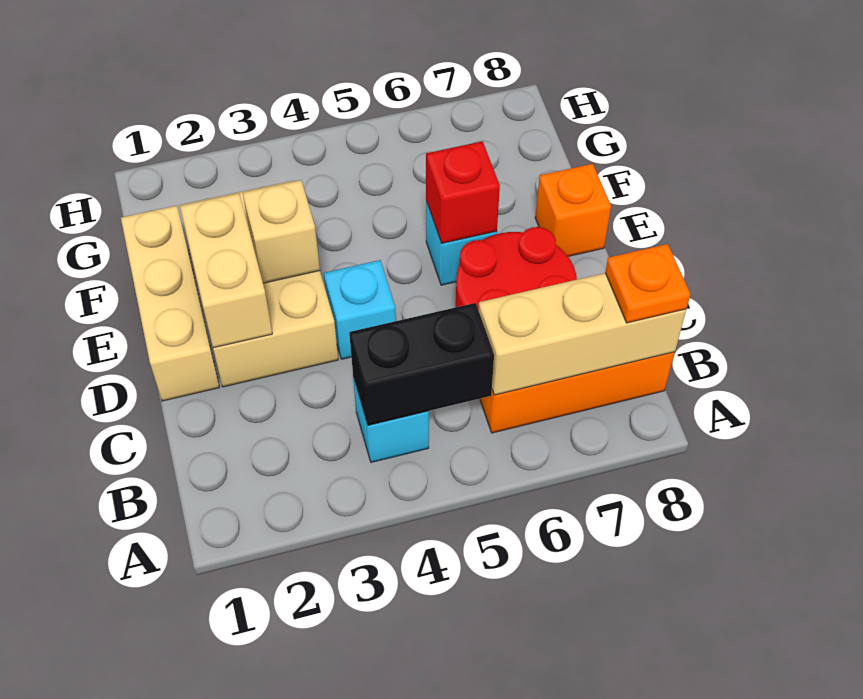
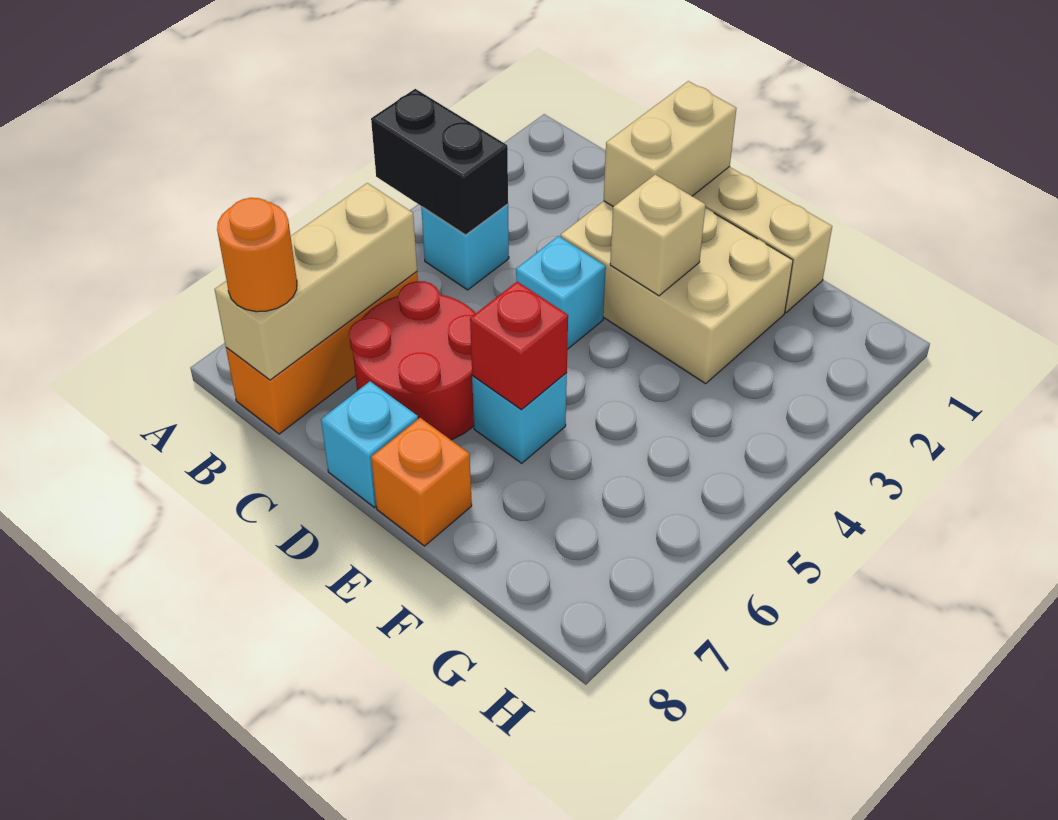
black 1x2 brick [349,303,494,425] -> black 1x2 brick turned to [371,89,508,235]
orange 1x1 plate [605,244,691,323] -> orange 1x1 round brick [217,198,297,312]
tan 1x2 brick [180,193,272,348] -> tan 1x2 brick turned to [604,81,736,207]
none -> cyan 1x1 brick [321,381,418,507]

